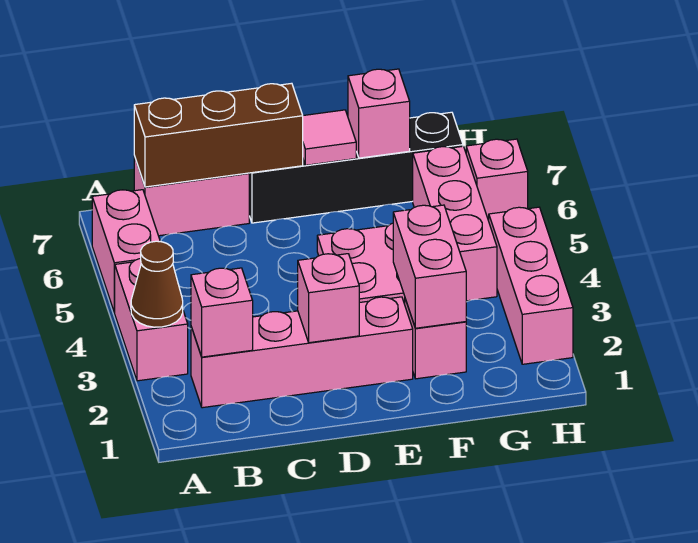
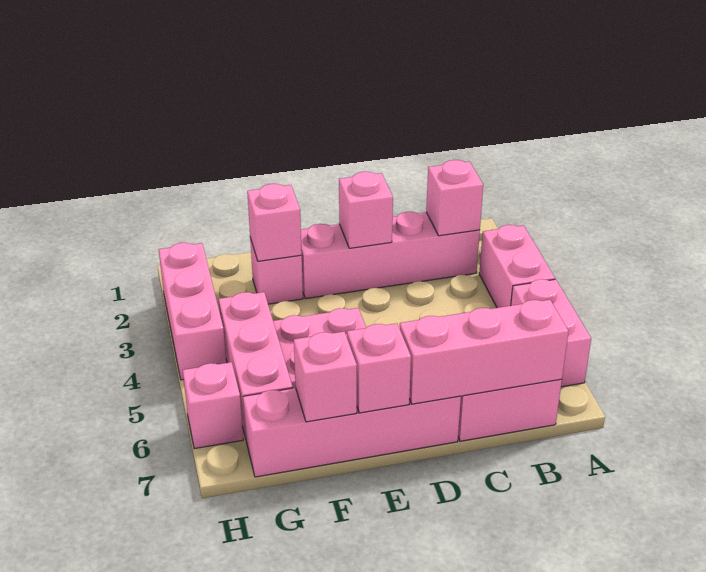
brown 1x1 cone [131,241,183,327] -> none
brown 1x3 brick [134,83,303,187] -> pink 1x3 brick [400,300,569,404]
black 1x4 brick [249,112,463,223] -> pink 1x4 brick [243,388,461,477]
pink 1x1 tile [303,110,356,165] -> pink 1x1 brick [347,323,411,413]
pink 1x2 brick [393,205,466,328] -> pink 1x1 brick [247,184,302,261]

